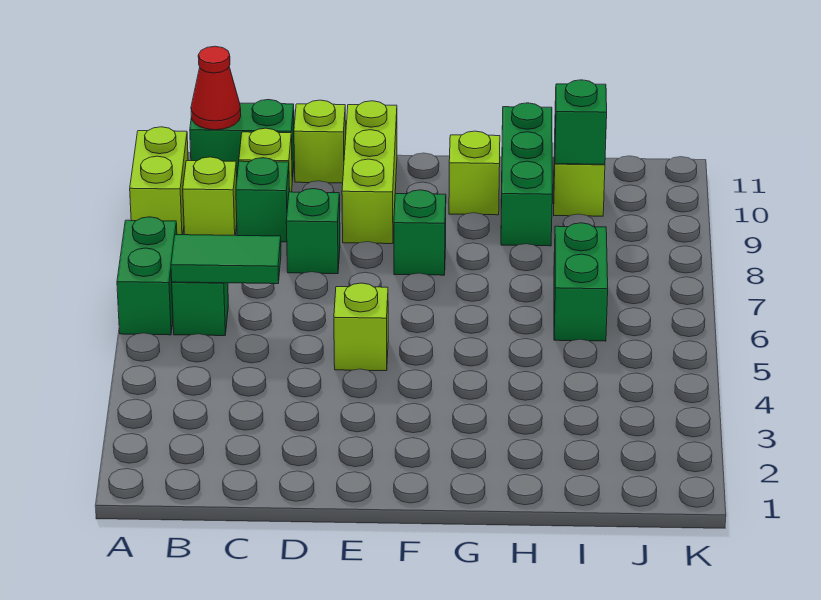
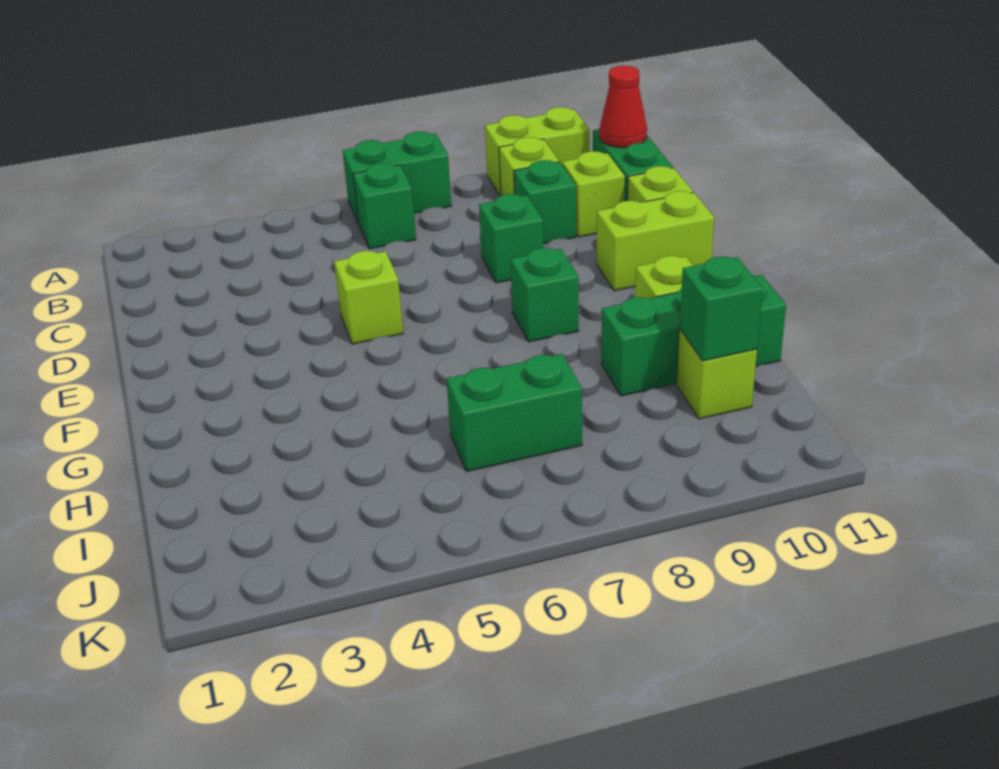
green 1x2 tile [171,235,281,284] -> none
lime 1x3 brick [342,101,397,244] -> lime 1x2 brick [597,191,714,291]

